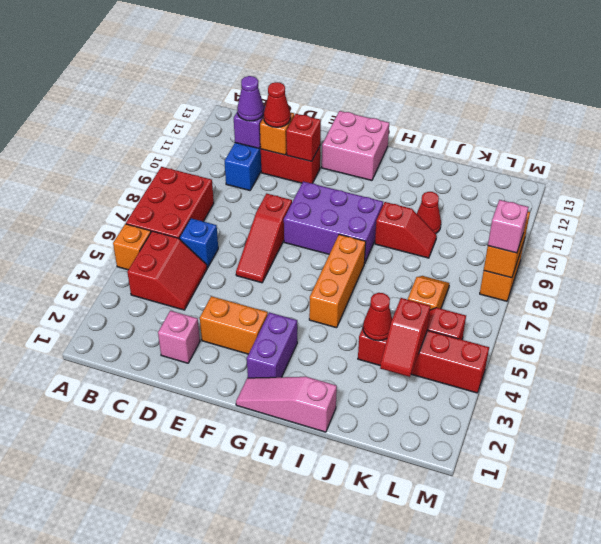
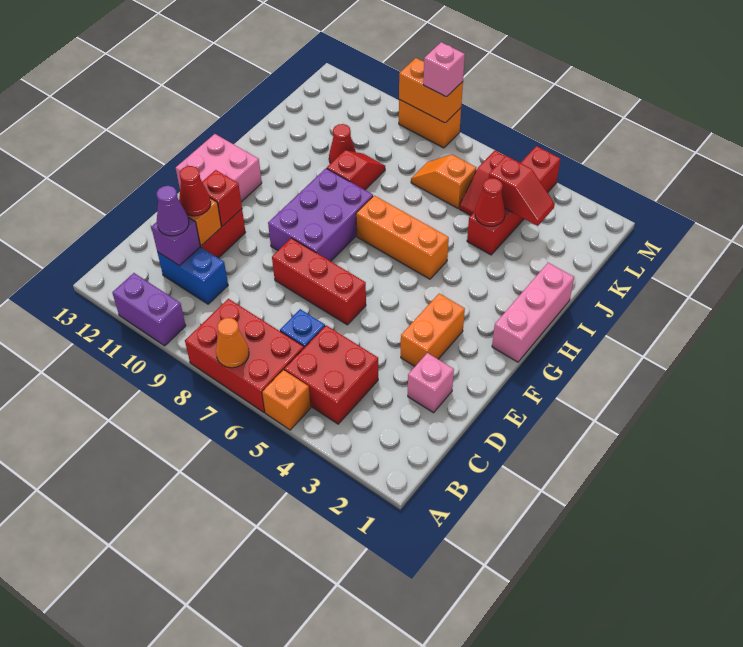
none -> orange 1x1 cone [216,318,249,368]
red 2x2 slope [127,231,207,310] -> red 2x2 brick [284,325,378,424]
red 1x3 slope [236,194,292,283] -> red 1x3 brick [272,238,366,325]
pink 1x3 slope [236,377,337,432] -> pink 1x3 brick [492,263,574,362]
purple 1x2 brick [247,312,297,378] -> purple 1x2 brick moved to [112,273,186,346]

